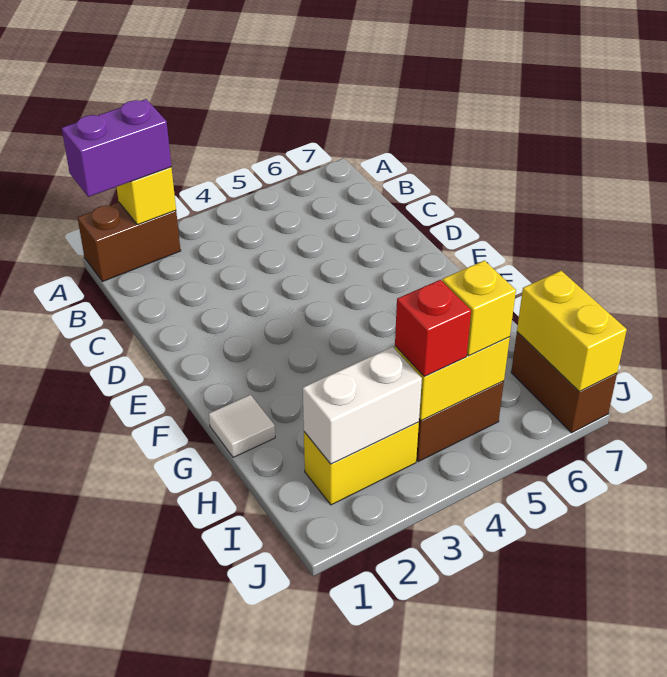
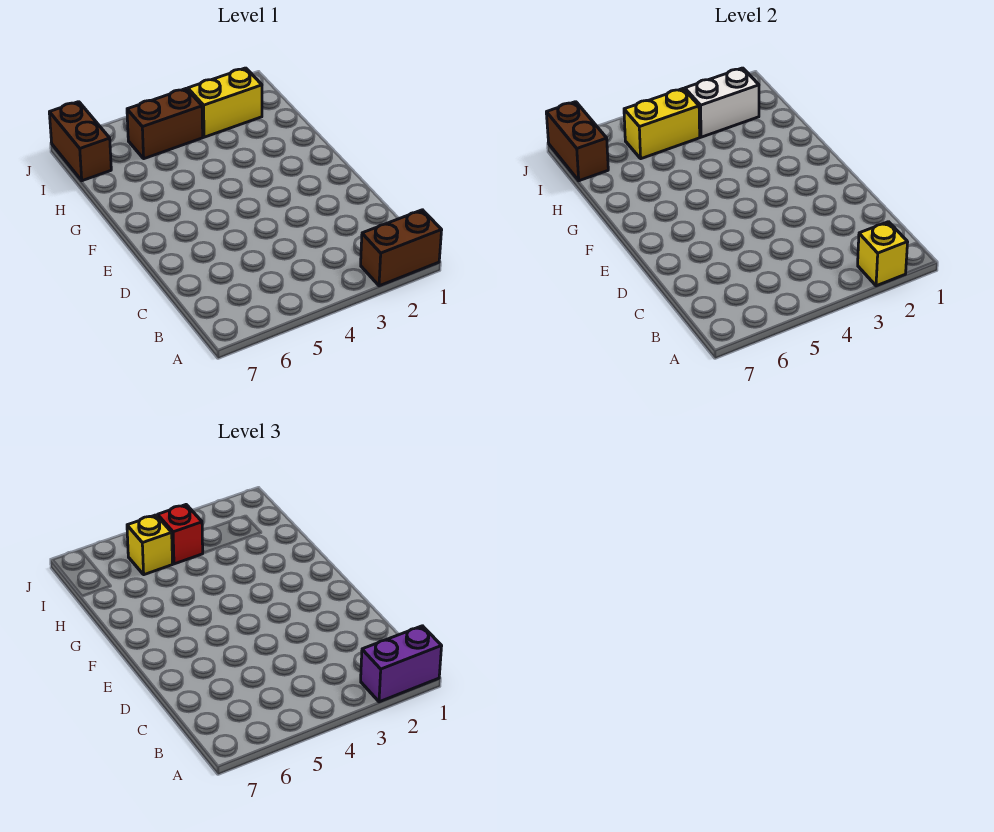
white 1x1 tile [209,395,275,457] -> none
yellow 1x2 brick [517,271,627,391] -> brown 1x2 brick [546,102,608,181]

